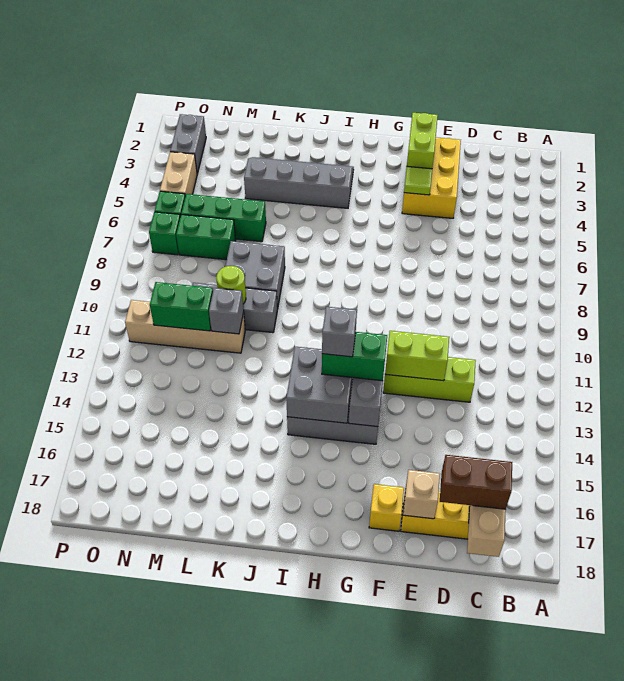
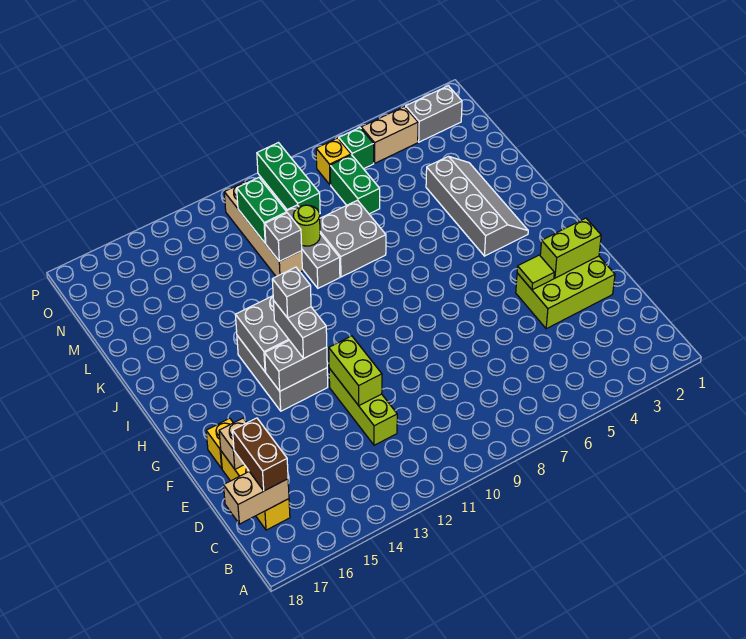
yellow 2x3 brick [402,137,461,218] -> lime 2x3 brick [516,256,615,329]
green 1x2 brick [322,332,387,381] -> grey 1x2 brick [273,300,327,358]
green 1x3 brick [181,194,266,242] -> green 1x3 brick moved to [257,143,320,214]
green 1x1 brick [149,212,180,255] -> yellow 1x1 brick [316,138,351,185]

